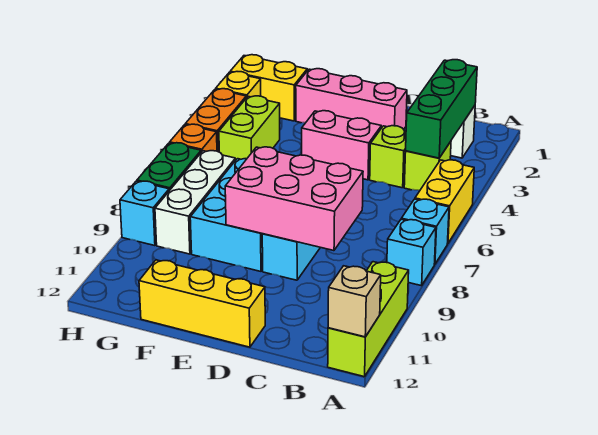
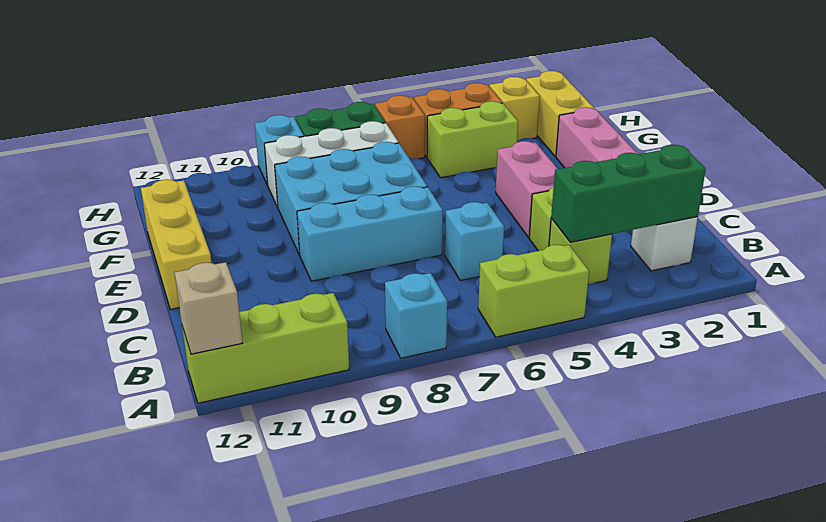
yellow 1x2 brick [415,160,474,244] -> lime 1x2 brick [478,245,589,337]
cyan 1x1 brick [401,199,449,264] -> cyan 1x1 brick moved to [445,202,504,281]
pink 2x3 brick [225,147,363,251] -> none

